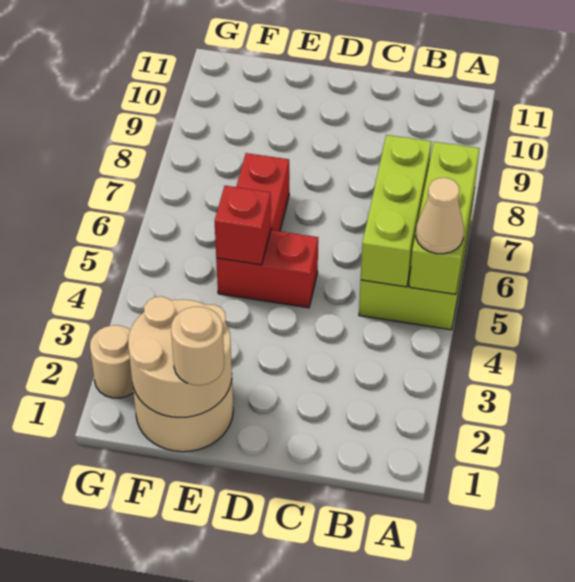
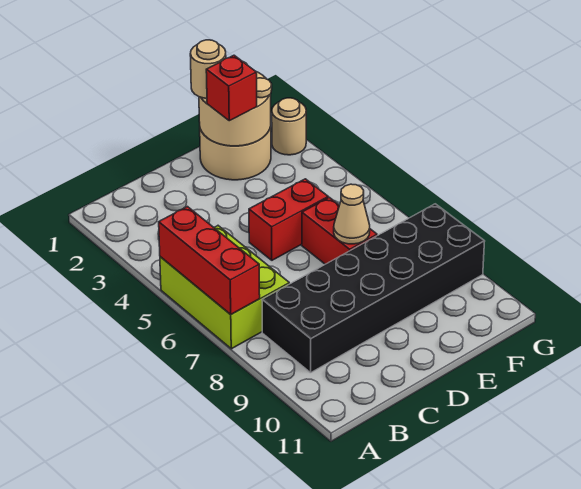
lime 1x3 brick [409,142,479,294] -> red 1x3 brick [159,207,260,314]
tan 1x1 cone [416,178,464,254] -> tan 1x1 cone moved to [334,184,370,244]
lime 1x3 brick [361,135,431,287] -> none
none -> black 2x6 brick [262,204,485,373]
red 1x1 brick [215,186,271,265] -> red 1x1 brick moved to [206,55,257,121]

